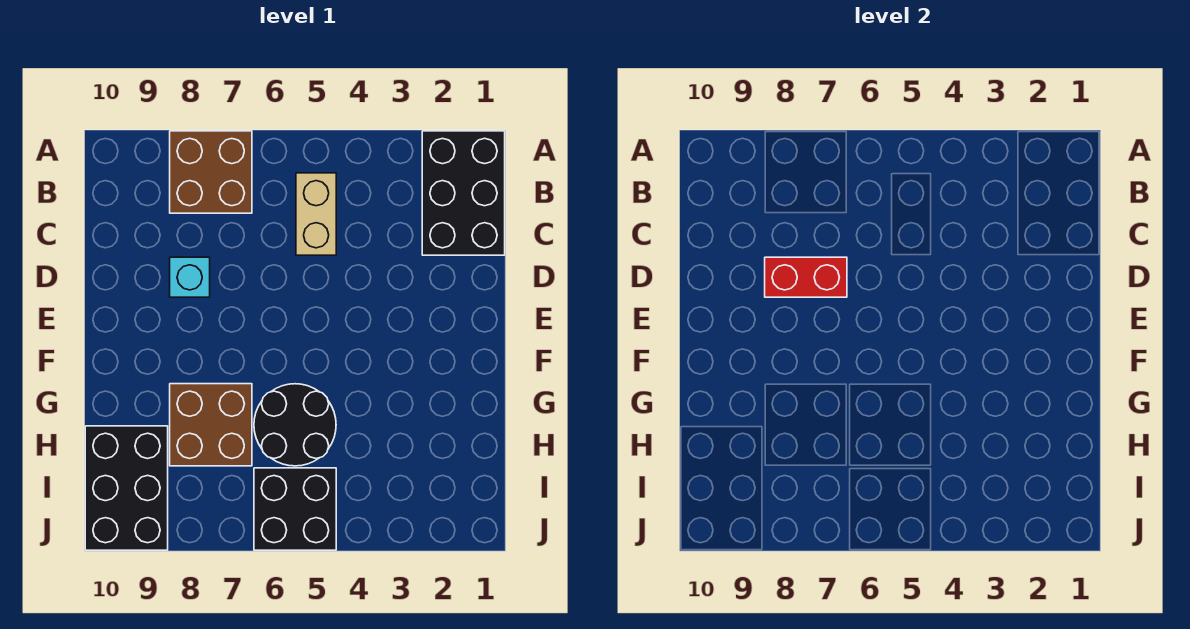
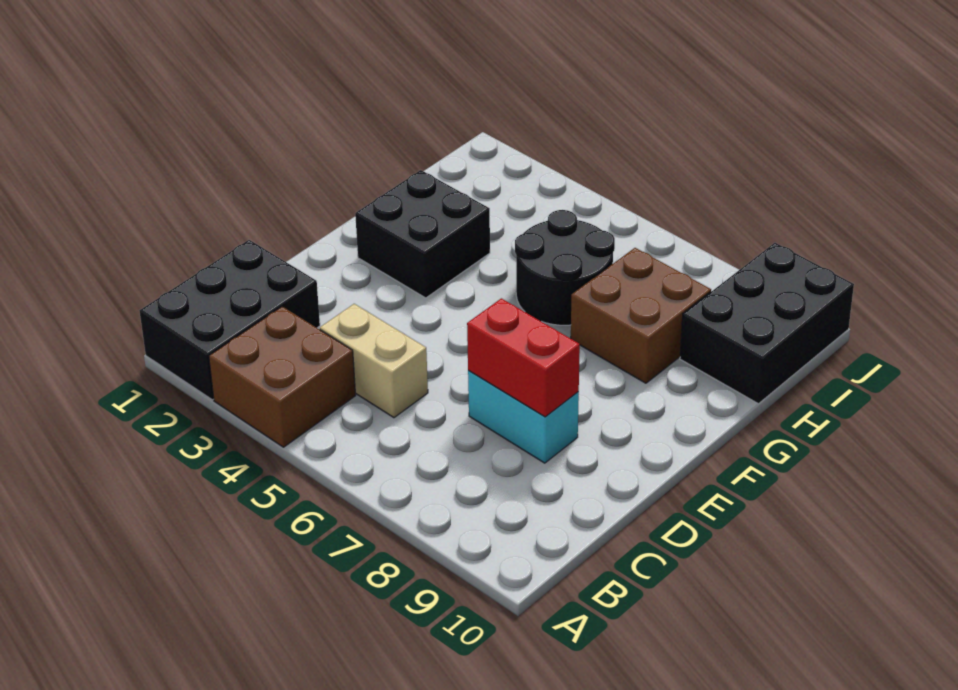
brown 2x2 brick [170,131,252,213] -> brown 2x2 brick moved to [209,307,356,447]
tan 1x2 brick [296,173,336,255] -> tan 1x2 brick turned to [320,304,428,418]
cyan 1x1 brick [170,257,210,297] -> cyan 1x2 brick [468,371,579,463]
black 2x2 brick [254,468,336,550] -> black 2x2 brick moved to [355,170,490,298]

